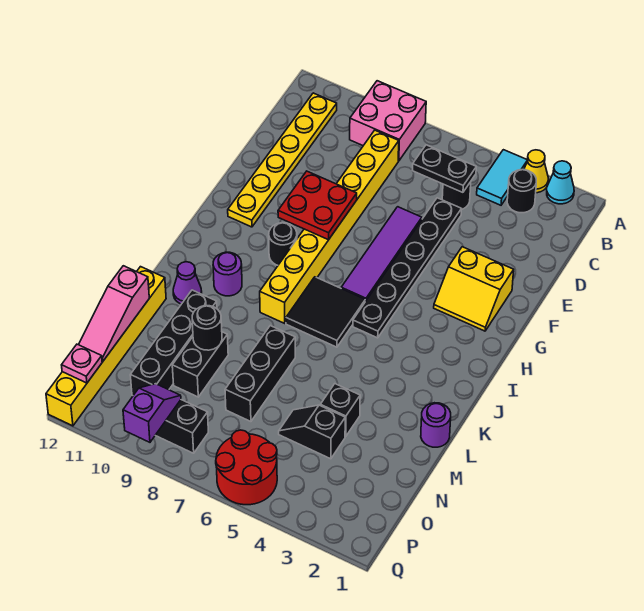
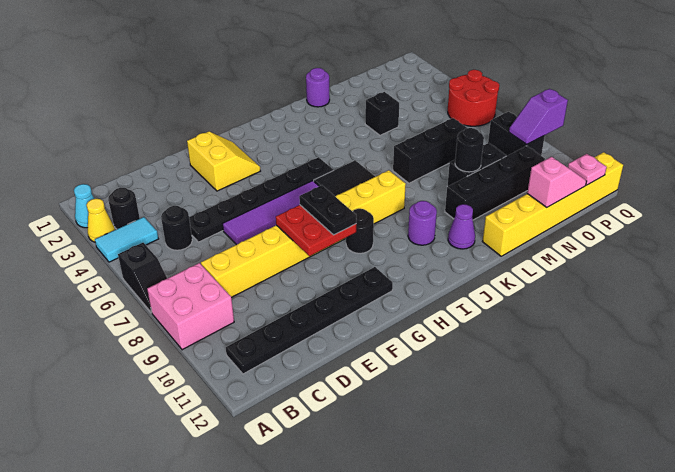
yellow 1x6 plate [228,93,337,227] -> black 1x6 plate [226,267,393,374]
black 1x2 plate [412,145,476,192] -> black 1x2 plate moved to [299,185,356,235]
pink 1x3 slope [79,266,149,361] -> pink 1x2 slope [527,157,587,207]
black 1x2 slope [279,405,345,459] -> black 1x2 slope moved to [118,243,167,313]

